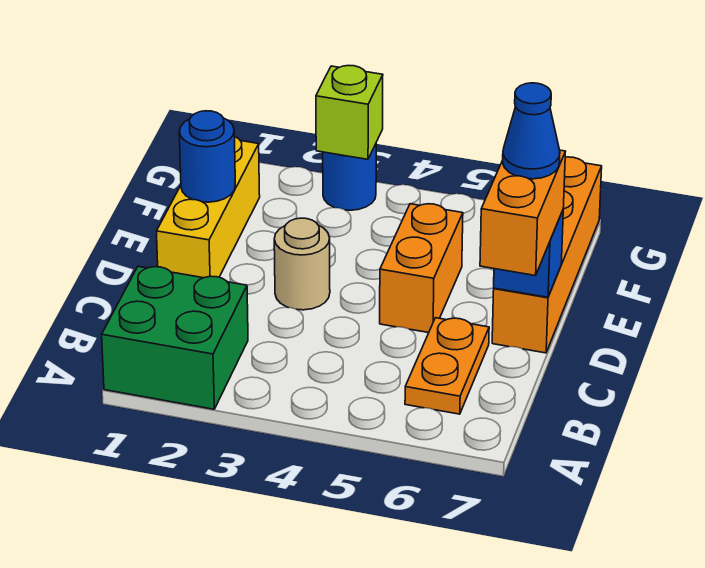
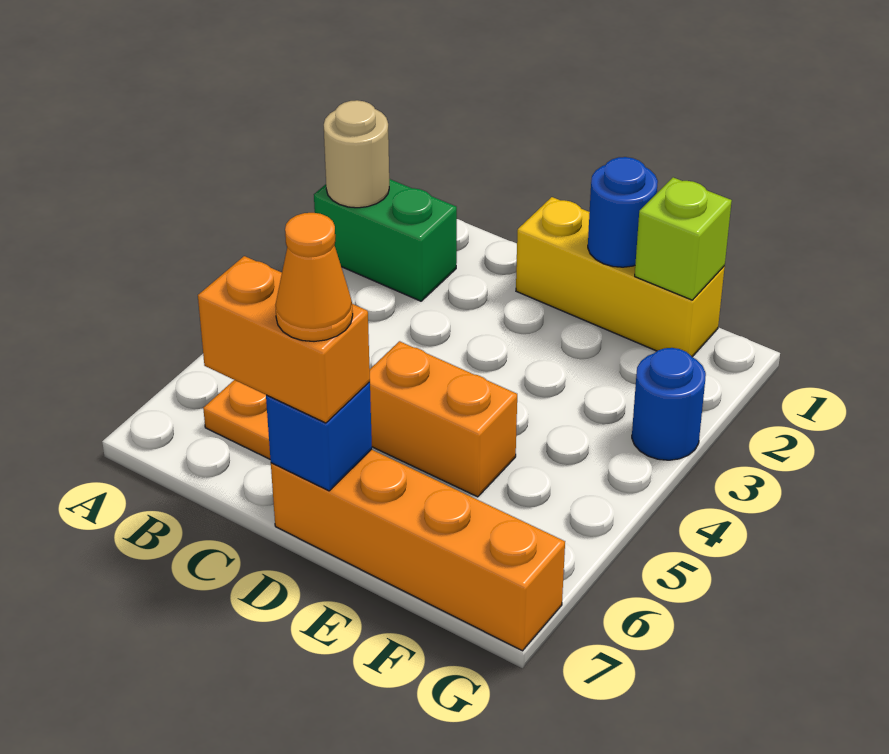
green 2x2 brick [102,267,248,409] -> green 1x2 brick [314,179,457,301]
tan 1x1 round brick [274,218,330,310] -> tan 1x1 round brick moved to [324,100,389,208]
blue 1x1 cone [503,83,560,179] -> orange 1x1 cone [275,213,353,341]
lime 1x1 brick [316,65,383,159] -> lime 1x1 brick moved to [635,177,732,300]

